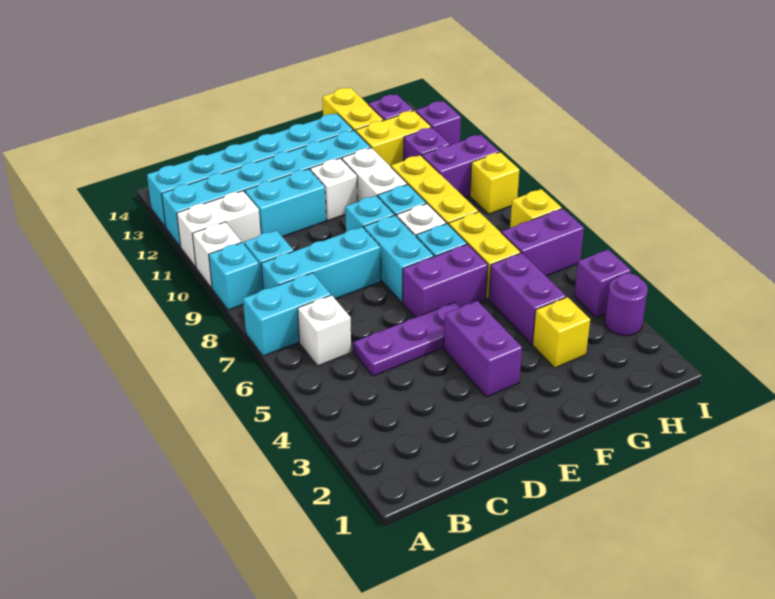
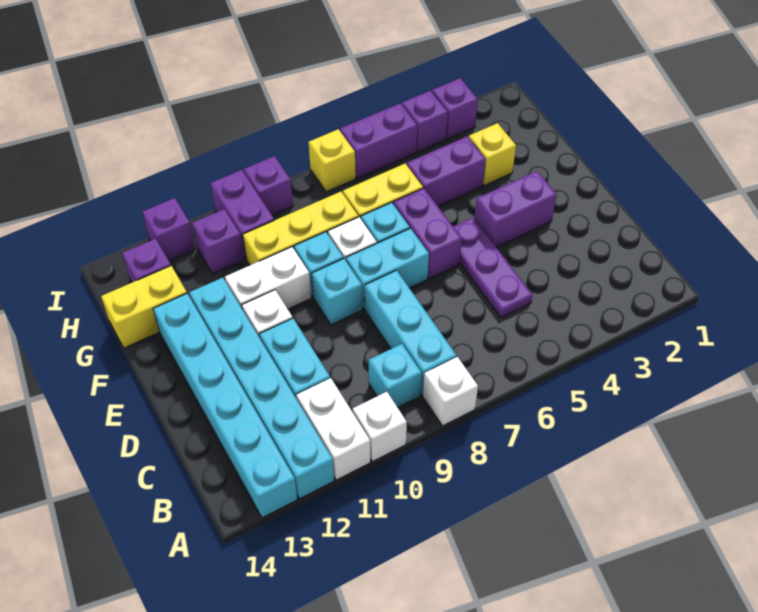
cyan 1x2 brick [243,273,331,356] -> none
cyan 1x1 brick [209,242,261,310] -> none
white 1x1 brick [298,295,351,366] -> white 1x1 brick moved to [423,357,478,426]
yellow 1x2 brick [356,111,431,167] -> none
purple 1x2 brick [502,209,584,276] -> purple 1x2 brick turned to [340,103,417,178]
purple 1x1 round brick [605,273,648,336] -> purple 1x1 brick [432,78,478,139]
yellow 1x1 brick [470,152,519,214] -> purple 1x1 brick [244,156,293,215]

